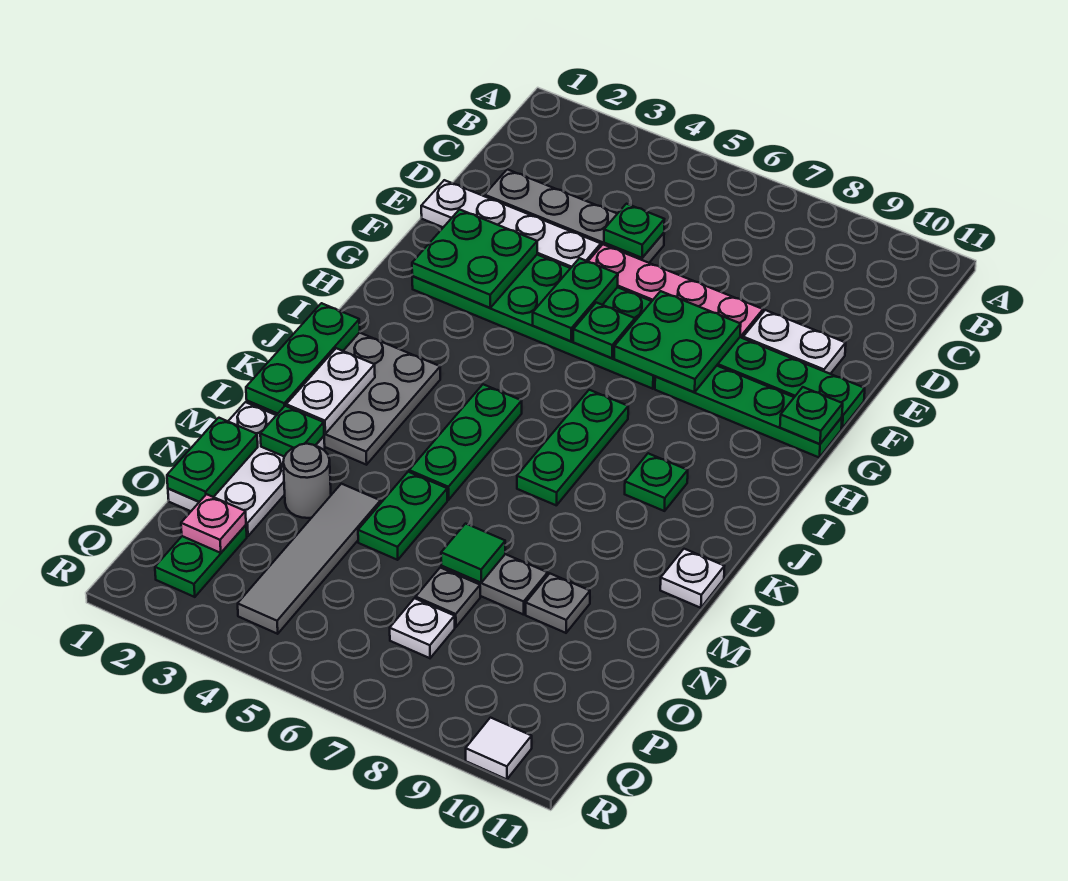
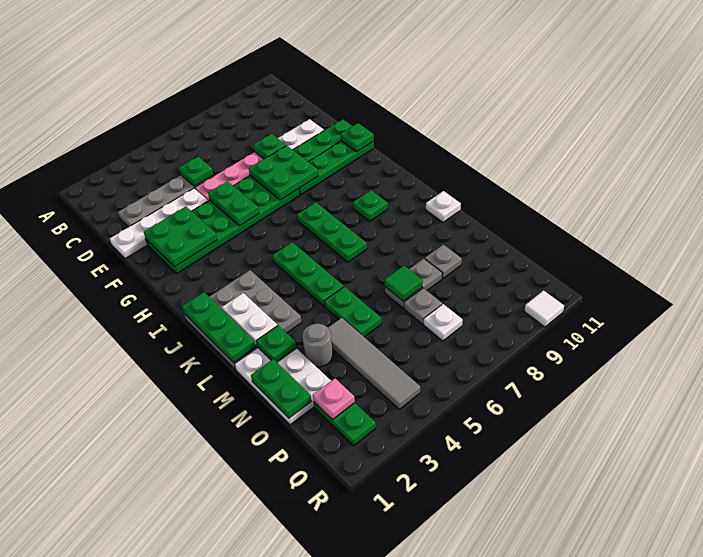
green 1x1 plate [573,303,635,358] -> green 1x1 plate moved to [253,134,286,159]

